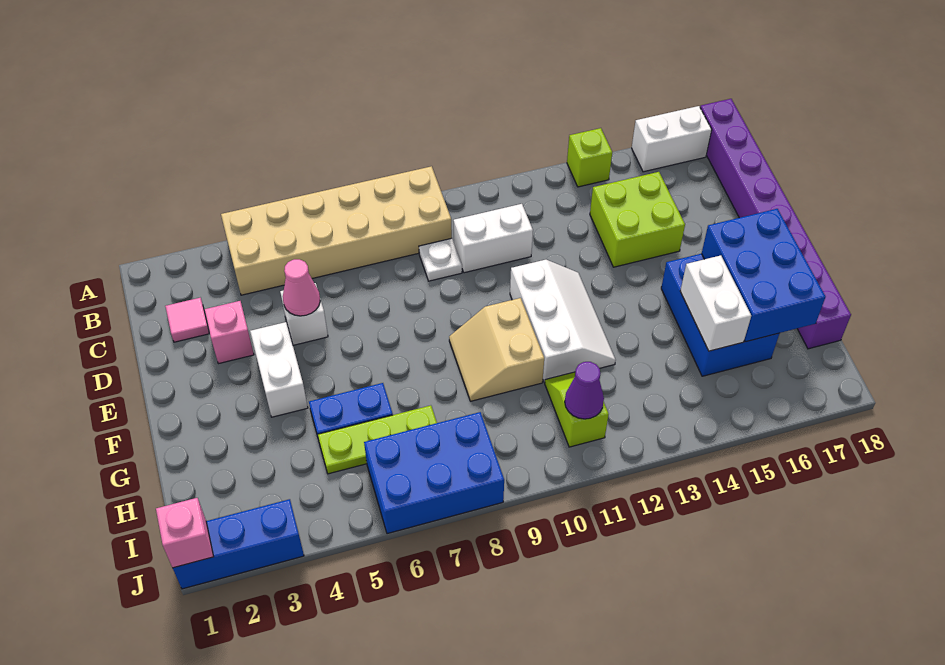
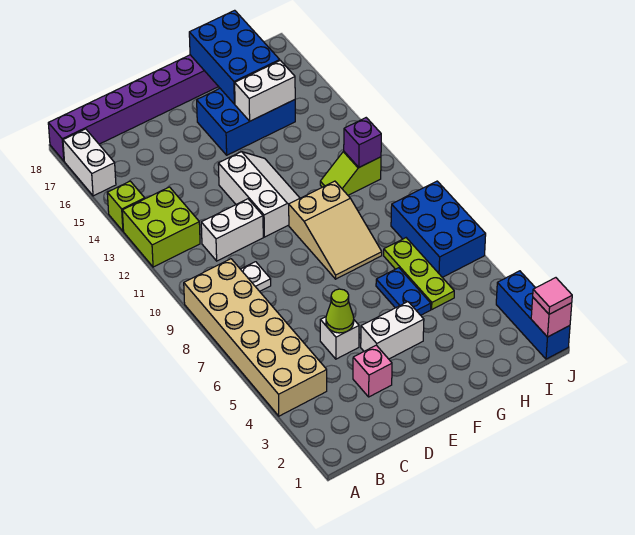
pink 1x1 tile [165,298,209,342] -> pink 1x1 tile moved to [533,278,572,314]
white 1x2 brick [453,204,533,273] -> white 1x2 brick turned to [201,199,263,261]
lime 2x2 brick [590,172,685,267] -> lime 2x2 brick moved to [122,187,200,267]
pink 1x1 cone [283,259,320,316] -> lime 1x1 cone [326,289,354,333]
white 2x3 slope [510,260,616,383] -> white 2x3 slope turned to [218,152,300,237]
tan 2x2 slope [449,298,544,401] -> tan 2x3 slope [289,181,382,279]
blue 2x3 brick [702,209,826,342] -> blue 2x3 brick turned to [189,10,280,104]
purple 1x1 cone [565,362,604,419] -> purple 1x1 brick [344,118,381,167]

